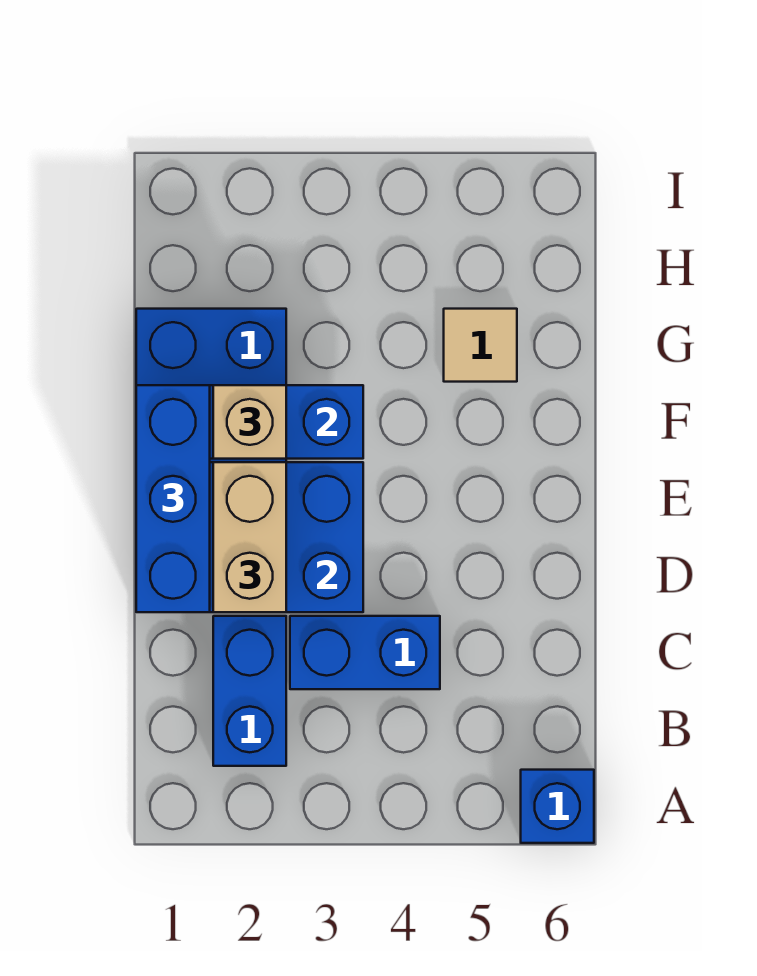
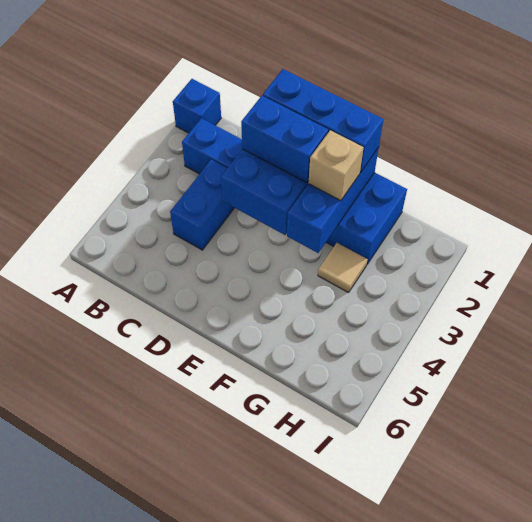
blue 1x1 brick [521,770,594,843] -> blue 1x1 brick moved to [173,79,221,133]
tan 1x2 brick [213,462,286,612] -> blue 1x2 brick [241,96,328,183]
tan 1x1 tile [444,309,517,382] -> tan 1x1 tile moved to [318,243,368,293]

